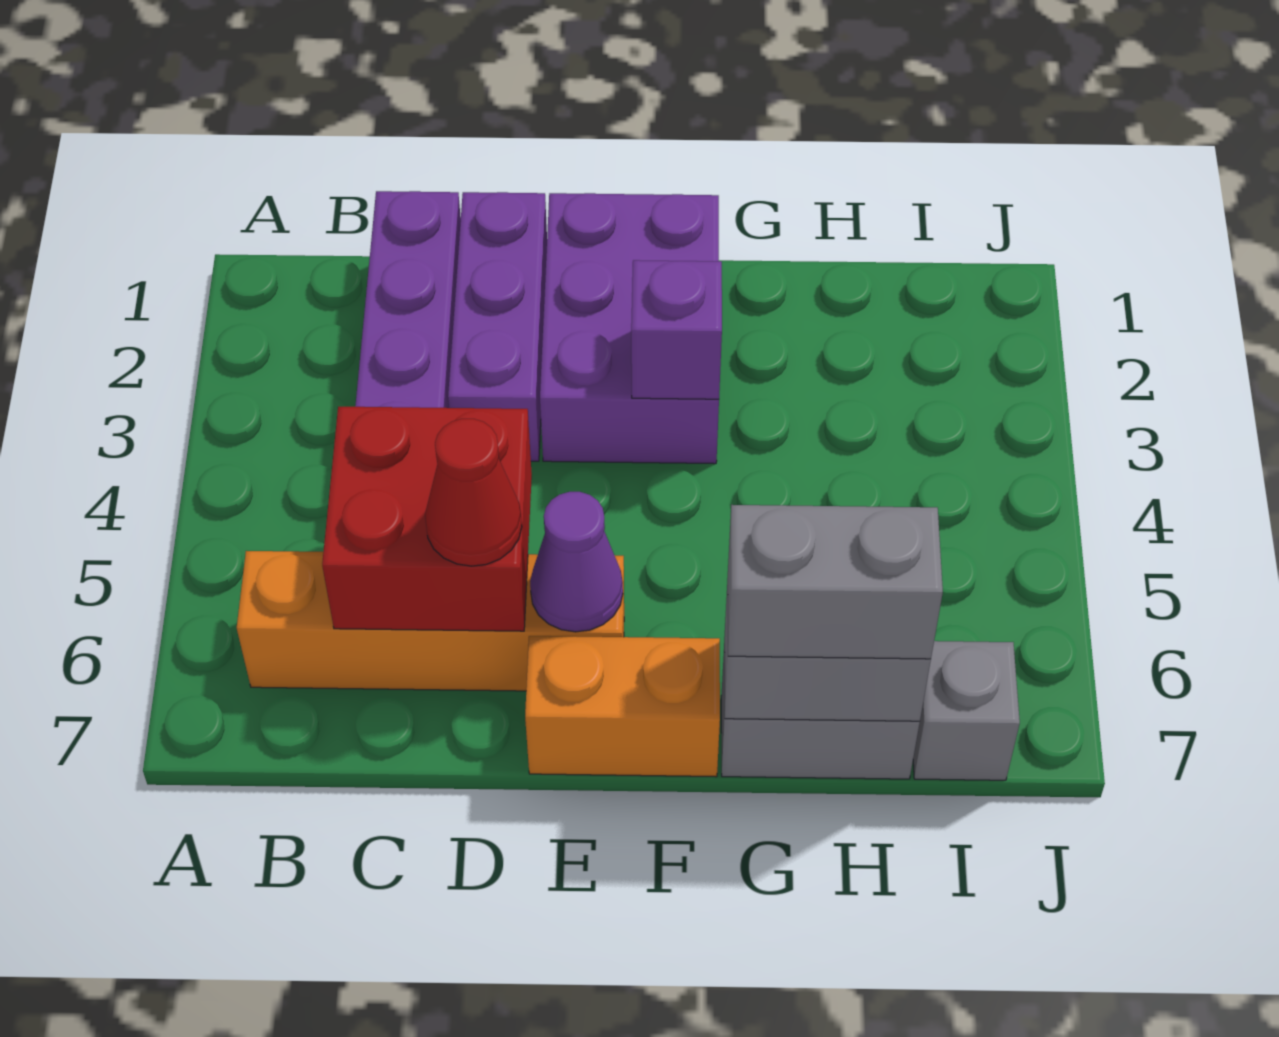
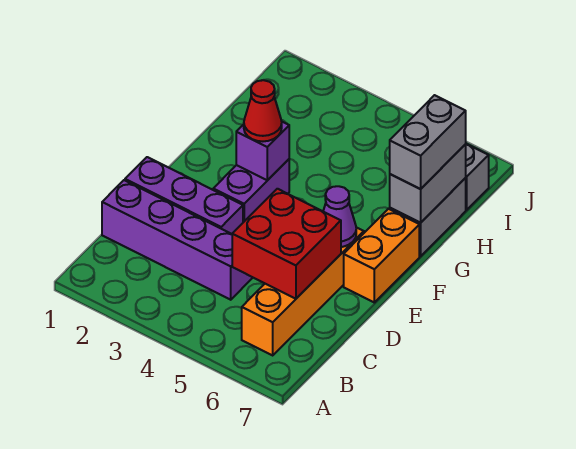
red 1x1 cone [425,419,522,566] -> red 1x1 cone moved to [244,80,282,141]
purple 2x3 brick [540,193,719,464] -> purple 1x2 brick [213,159,289,222]

